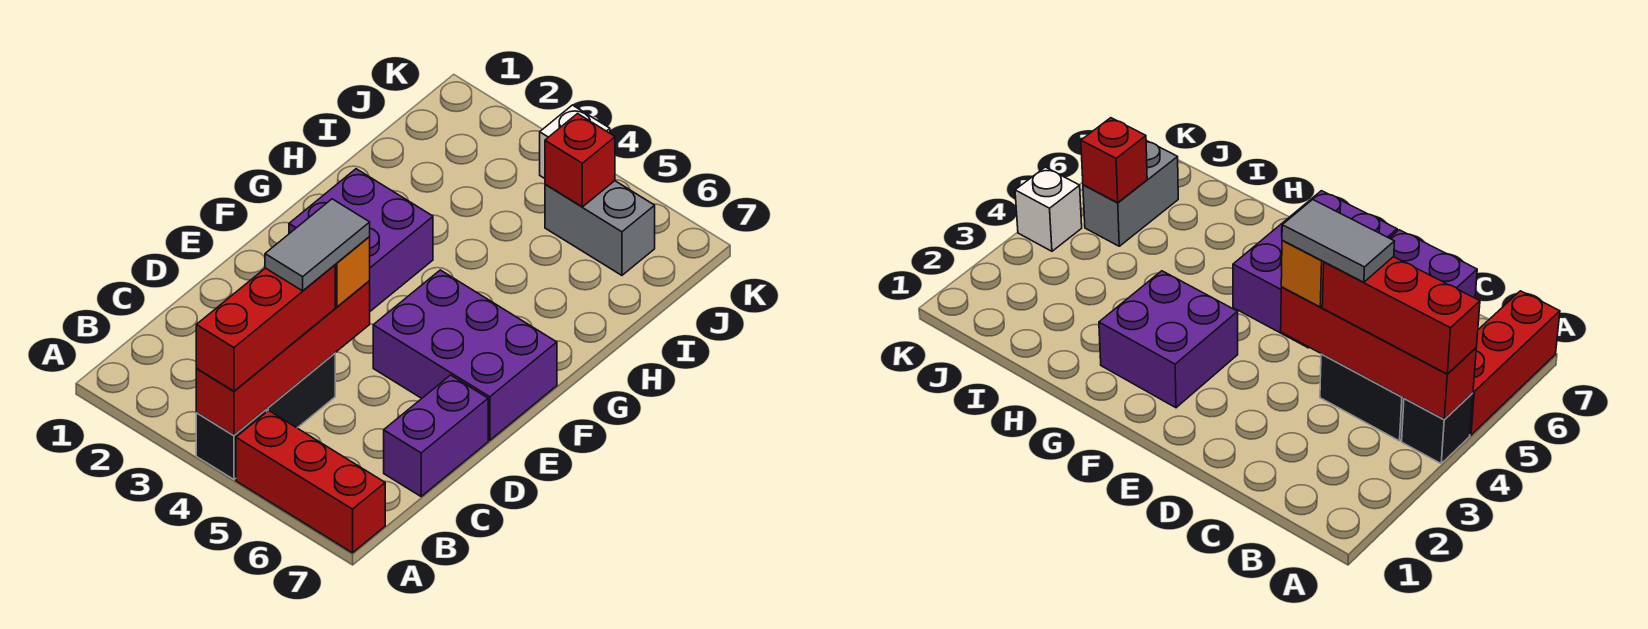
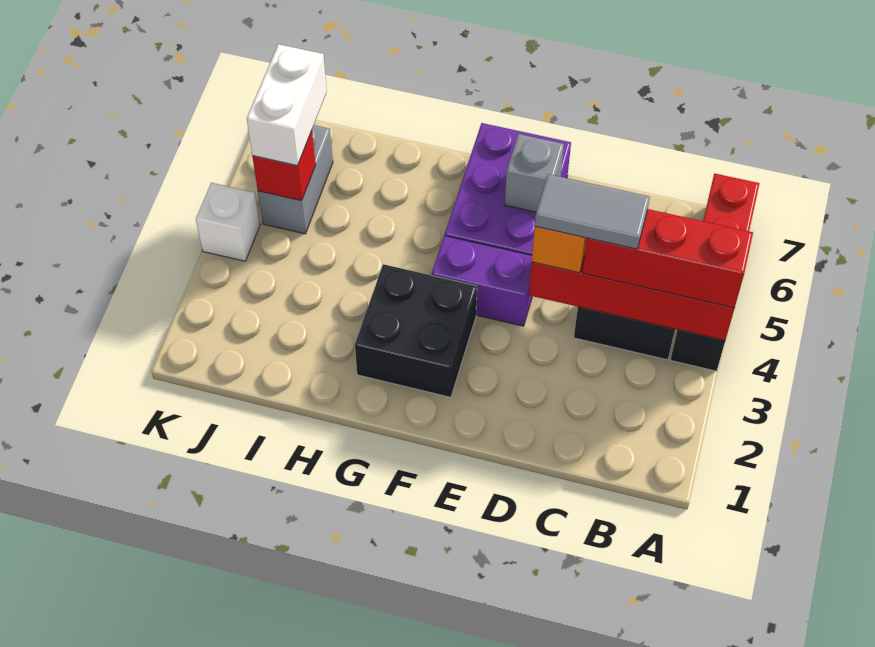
purple 1x2 brick [384,375,488,496] -> purple 1x2 brick moved to [432,235,532,326]
none -> grey 1x1 brick [505,134,564,212]
purple 2x2 brick [289,169,433,311] -> black 2x2 brick [355,264,477,397]
none -> white 1x2 brick [247,44,327,166]

